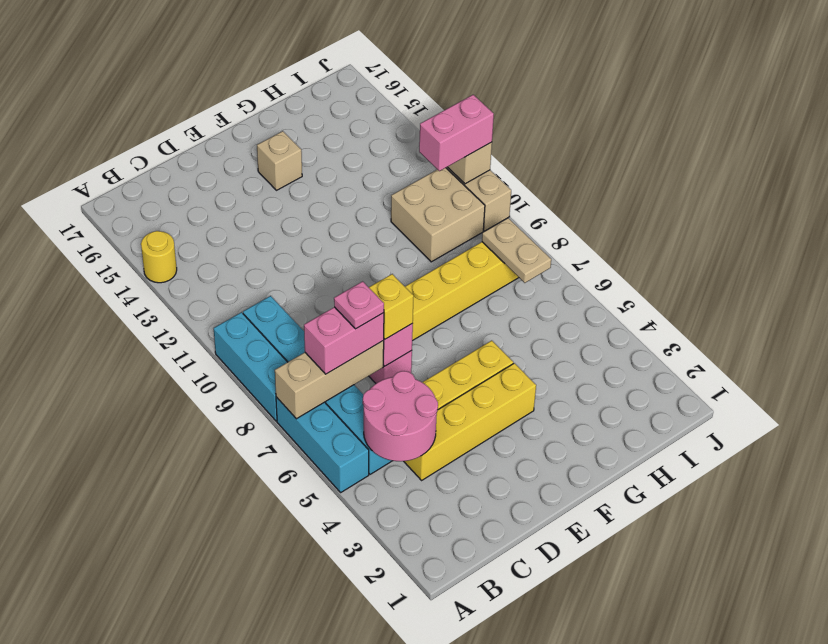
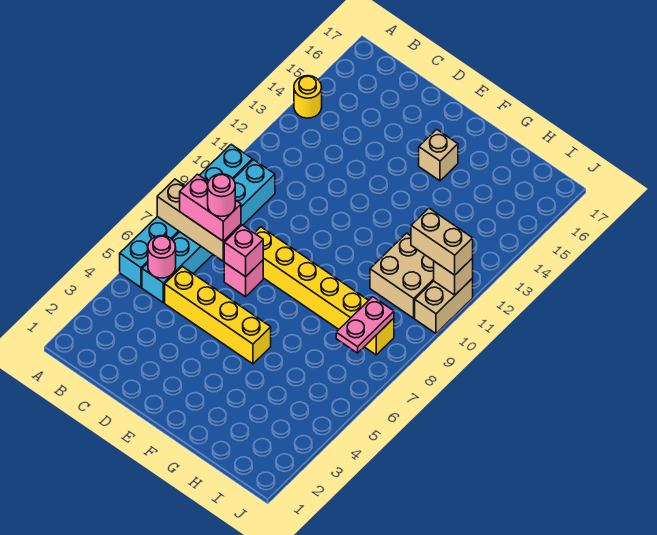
pink 2x2 round brick [363,371,438,461] -> pink 1x1 round brick [148,236,176,278]
yellow 1x4 brick [404,363,536,480] -> none
pink 1x1 plate [334,281,384,329] -> pink 1x1 round brick [208,174,235,217]
yellow 1x1 brick [369,274,414,339] -> none
tan 1x2 plate [482,218,551,283] -> pink 1x2 plate [336,297,394,353]
pink 1x2 brick [419,95,494,171] -> tan 1x2 brick [411,208,473,275]

